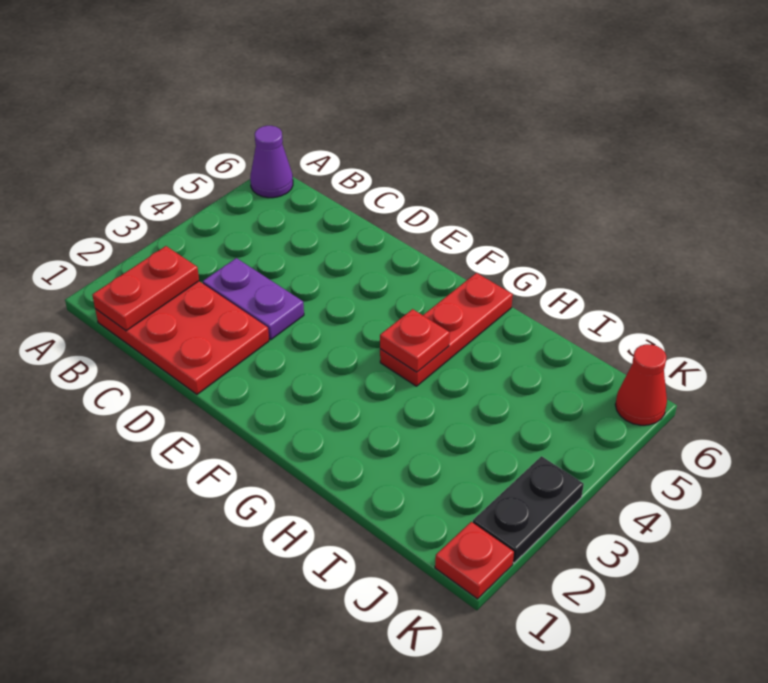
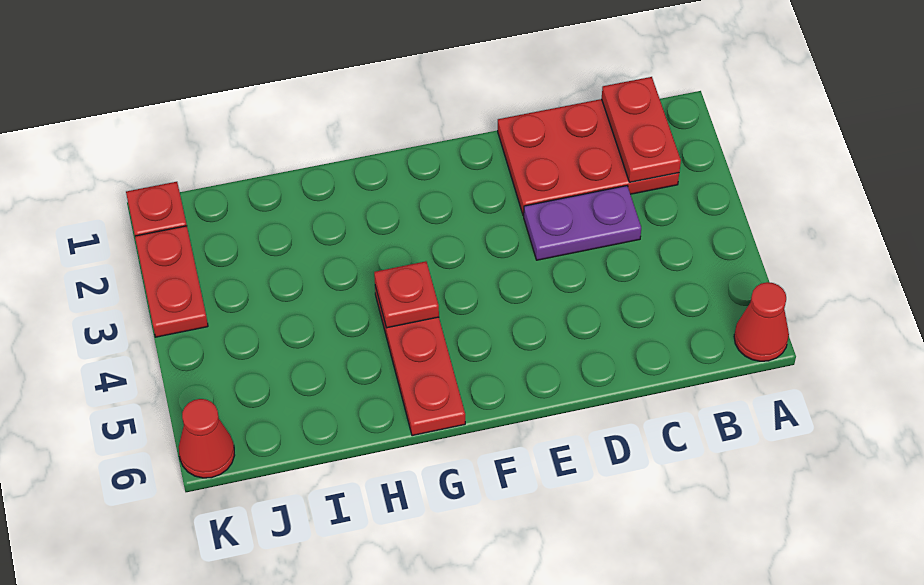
purple 1x1 cone [250,126,293,198] -> red 1x1 cone [734,282,789,361]
black 1x2 plate [473,456,584,563] -> red 1x2 plate [135,226,208,337]

